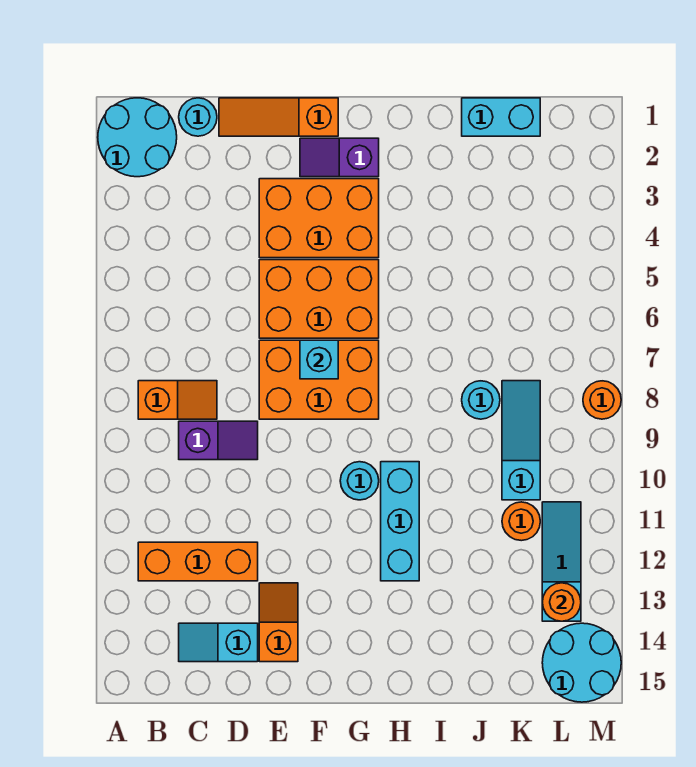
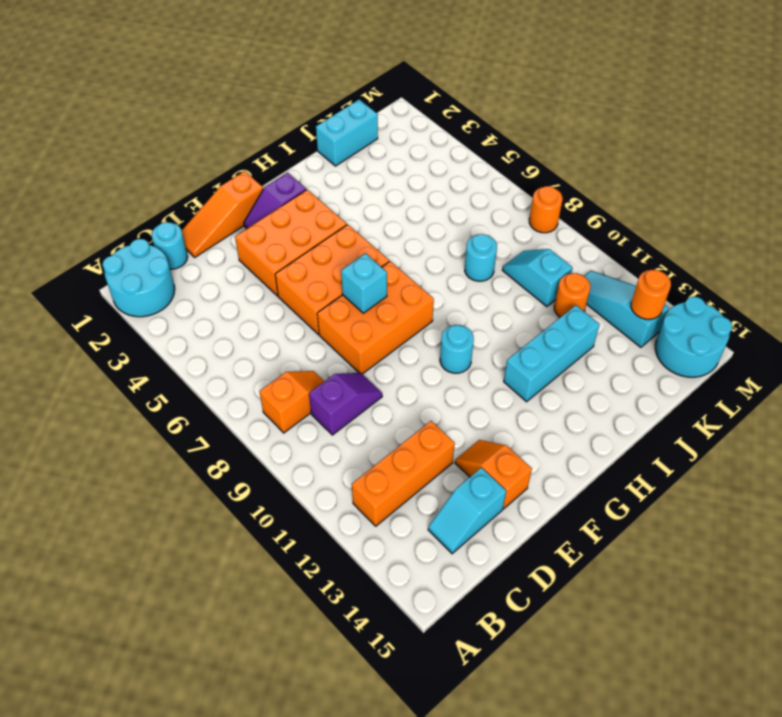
cyan 1x3 brick [381,462,419,581] -> cyan 1x3 brick turned to [504,305,599,402]
cyan 1x3 slope [502,381,540,500] -> cyan 1x2 slope [502,249,573,307]

